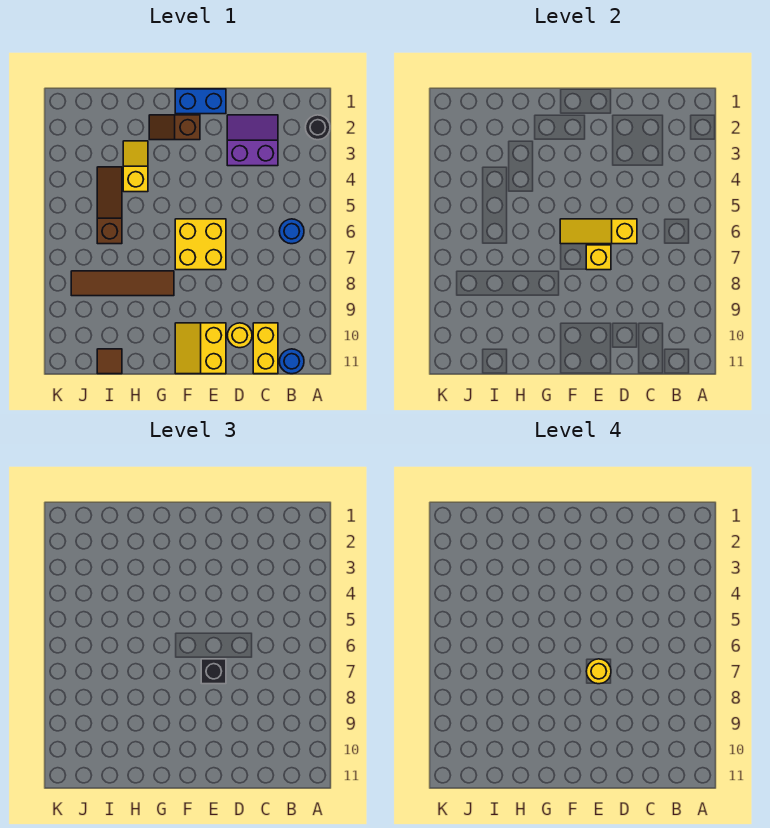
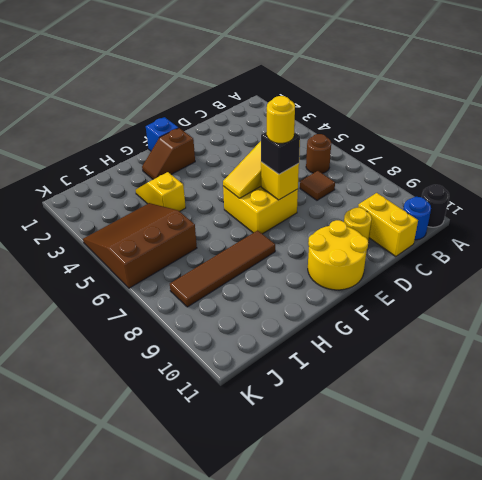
black 1x1 round brick [305,115,330,140] -> black 1x1 round brick moved to [422,185,449,227]
blue 1x1 round brick [279,219,304,244] -> brown 1x1 round brick [306,134,331,173]
purple 2x2 slope [227,115,278,166] -> none
blue 1x2 brick [175,89,226,114] -> blue 1x1 brick [146,117,178,151]
yellow 2x2 slope [175,323,226,374] -> yellow 2x2 round brick [308,220,368,290]
brown 1x3 slope [97,167,122,244] -> brown 3x3 slope [83,203,197,288]
brown 1x1 tile [97,349,122,374] -> brown 1x1 tile moved to [300,171,335,200]

